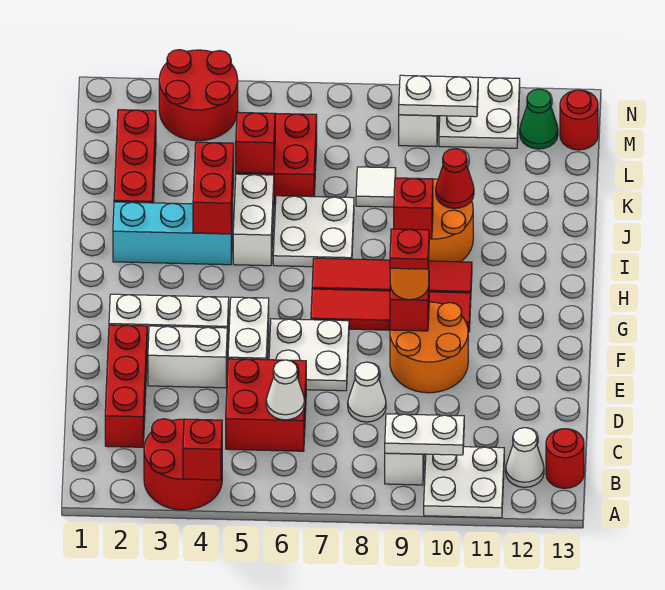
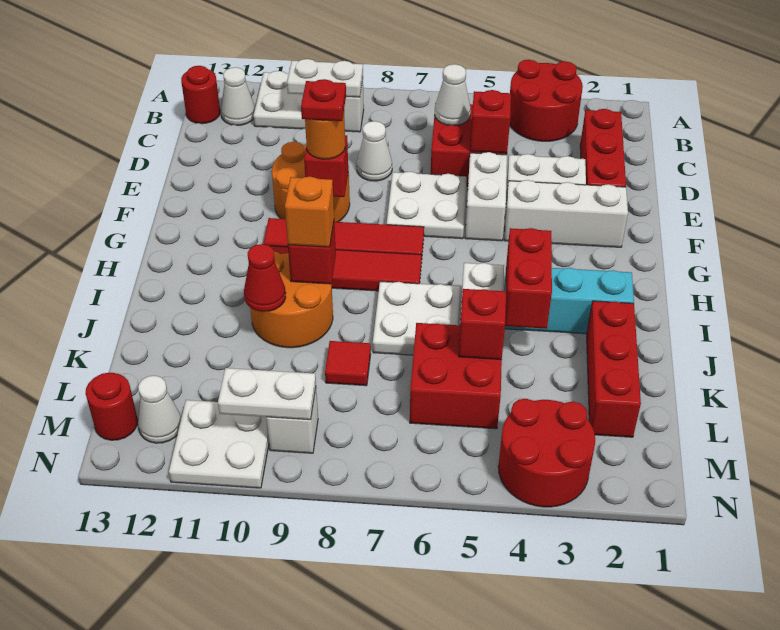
red 1x1 brick [183,419,222,480] -> red 1x1 brick moved to [470,90,511,153]
none -> orange 1x1 brick [285,177,334,247]
white 1x1 tile [356,167,396,207] -> red 1x1 tile [325,341,371,386]
green 1x1 cone [520,89,558,149] -> white 1x1 cone [138,376,181,443]

